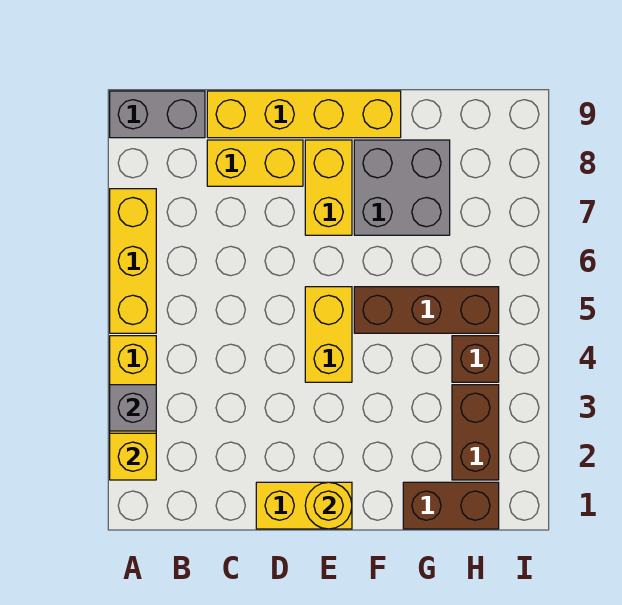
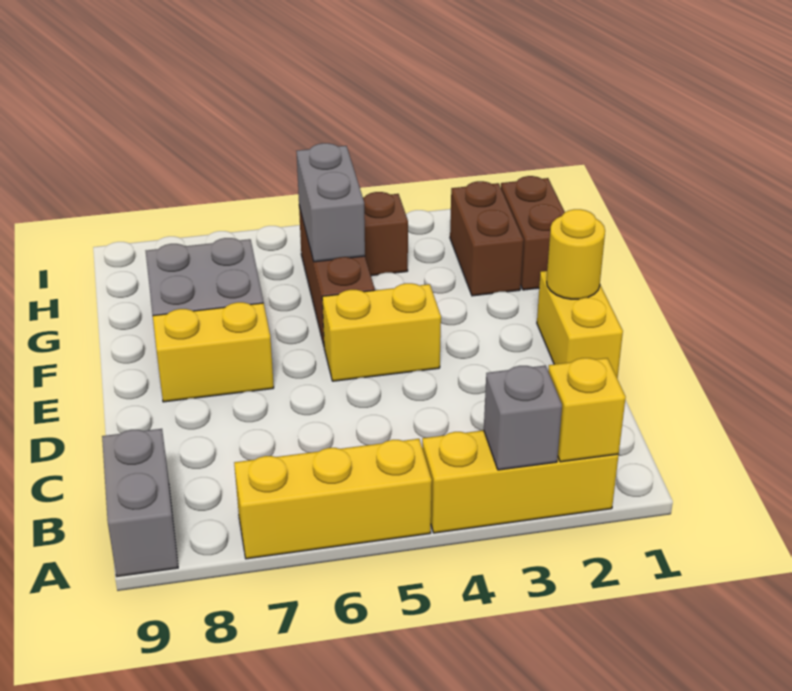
yellow 1x2 brick [207,140,303,186] -> none
yellow 1x4 brick [207,91,401,138] -> none
none -> grey 1x2 brick [297,143,365,262]
brown 1x2 brick [452,385,499,480] -> brown 1x2 brick turned to [450,181,524,296]

